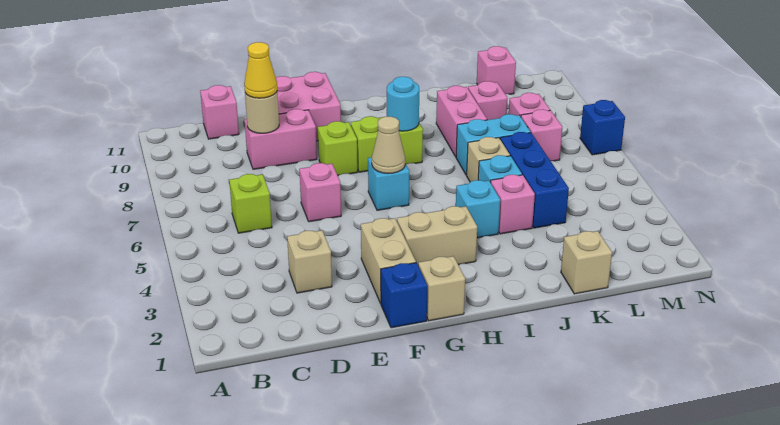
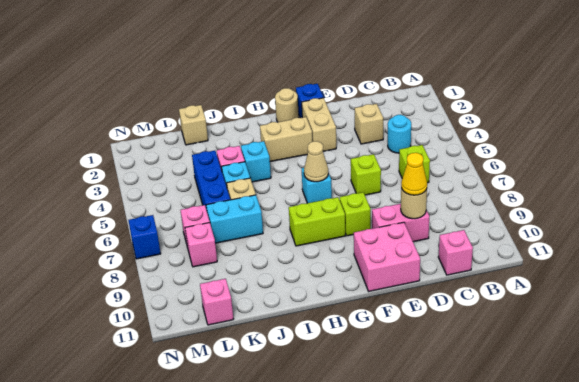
pink 1x1 brick [299,163,341,222] -> lime 1x1 brick [351,154,381,195]
tan 1x1 brick [418,256,465,321] -> tan 1x1 round brick [275,88,299,122]
cyan 1x1 round brick [387,77,419,131] -> cyan 1x1 round brick moved to [388,115,411,153]
pink 1x2 brick [436,86,487,157] -> none
pink 1x1 brick [468,81,508,120] -> none

